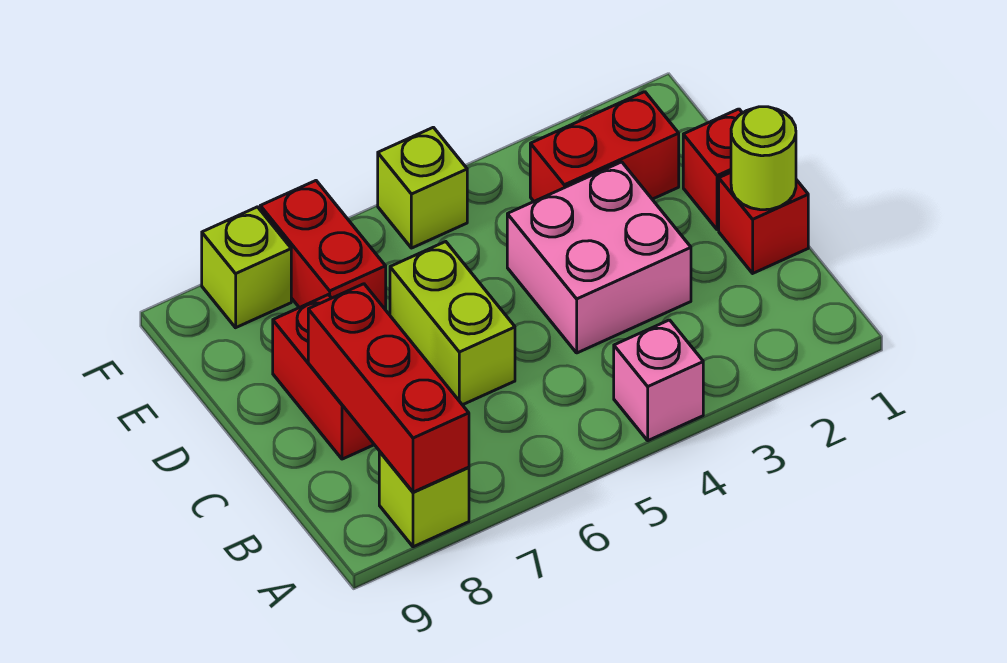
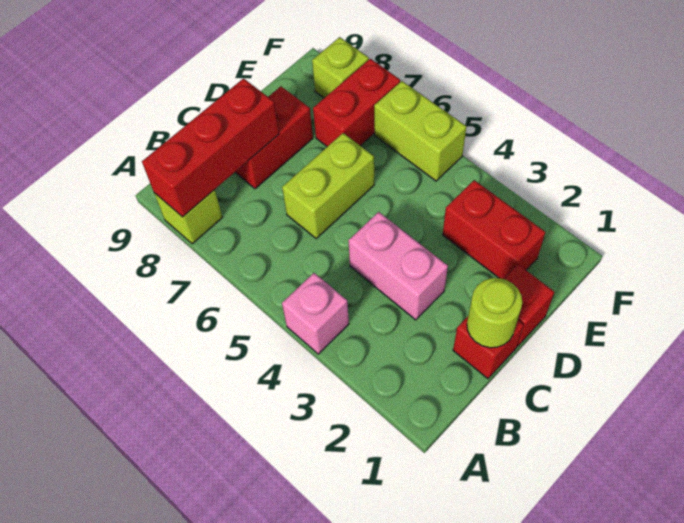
pink 2x2 brick [507,162,691,353] -> pink 1x2 brick [348,212,448,320]
lime 1x1 brick [378,127,467,248] -> lime 1x2 brick [374,81,466,181]

